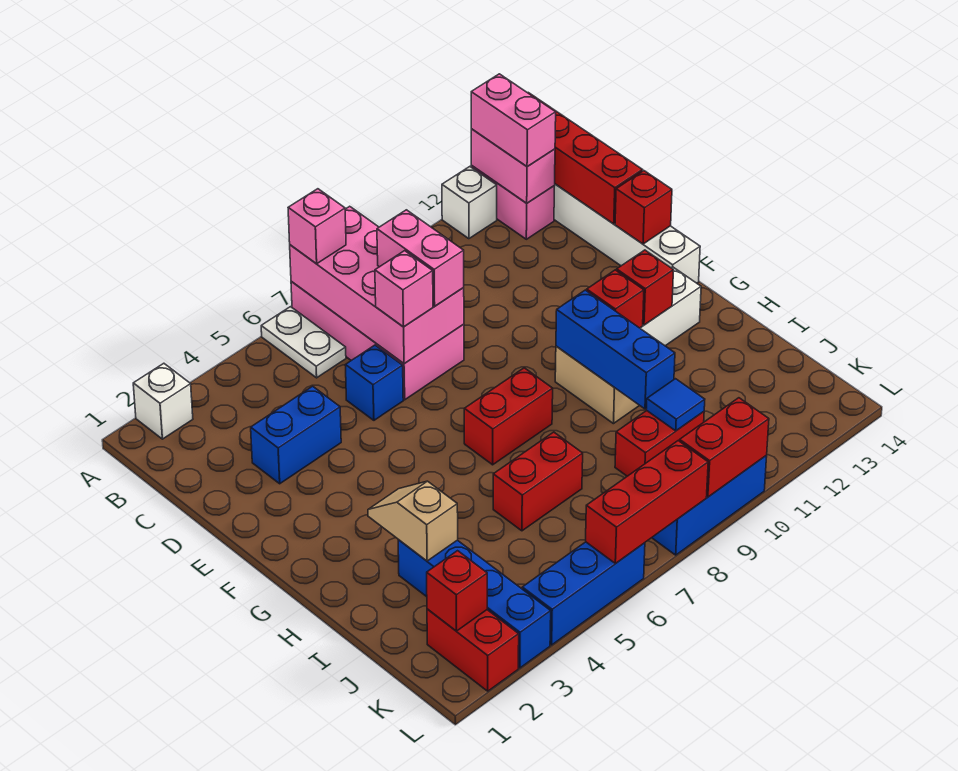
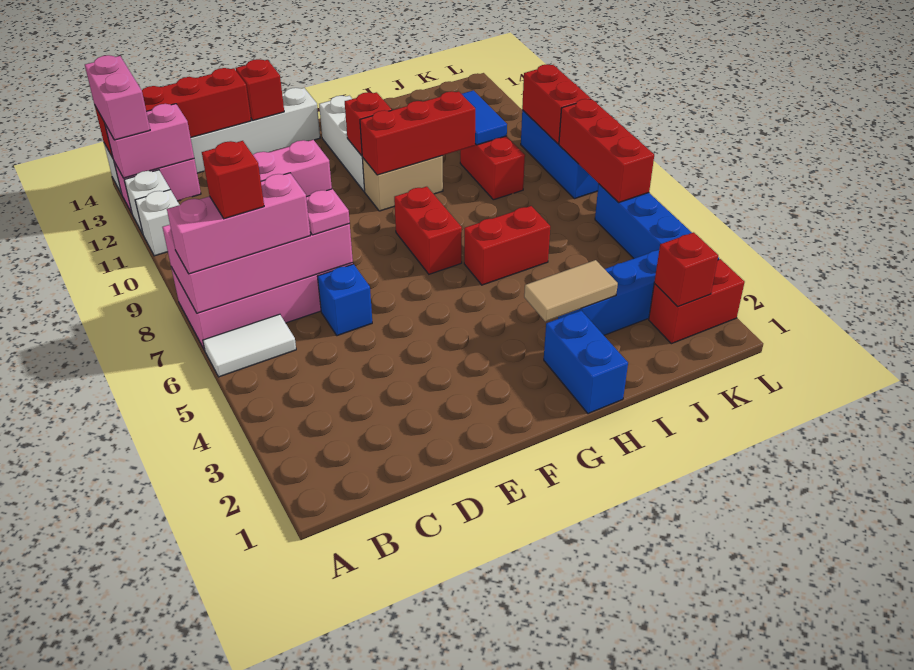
white 1x1 brick [133,363,193,439] -> white 1x1 brick moved to [135,190,179,256]
white 1x2 plate [261,307,346,378] -> white 1x2 tile [203,314,296,377]
pink 1x1 brick [288,189,346,264] -> pink 1x3 brick [167,173,310,274]
pink 1x2 brick [471,74,556,167] -> pink 1x2 brick turned to [85,55,150,140]
blue 1x2 brick [251,386,341,484] -> blue 1x2 brick moved to [544,311,628,414]
pink 1x1 brick [375,251,433,327] -> pink 1x1 plate [306,189,350,235]
blue 1x3 brick [556,290,675,409] -> red 1x3 brick [360,91,475,175]
red 1x1 brick [617,250,673,325] -> red 1x1 brick moved to [202,141,264,219]
tan 1x2 slope [368,481,458,561] -> tan 1x2 tile [524,260,618,322]
red 1x2 brick [493,432,583,531] -> red 1x2 brick turned to [464,206,550,285]
blue 1x1 tile [646,379,705,431] -> blue 1x2 tile [462,90,507,145]

